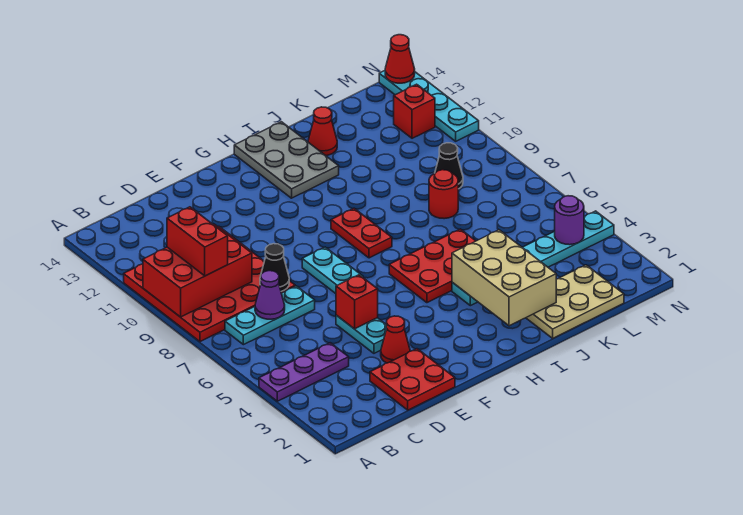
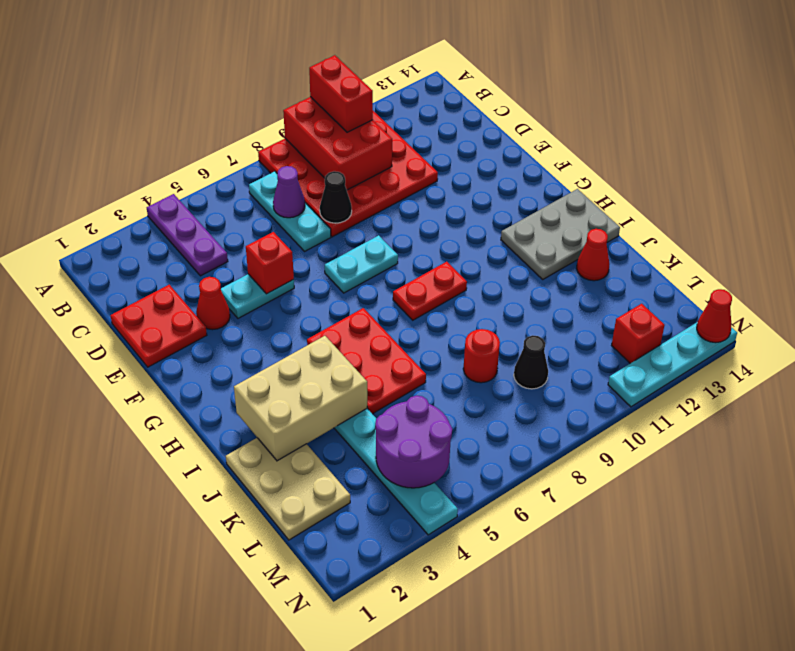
red 1x2 brick [167,207,228,276] -> red 1x2 brick turned to [309,55,373,132]
purple 1x1 round brick [555,196,584,245] -> purple 2x2 round brick [375,396,452,488]

